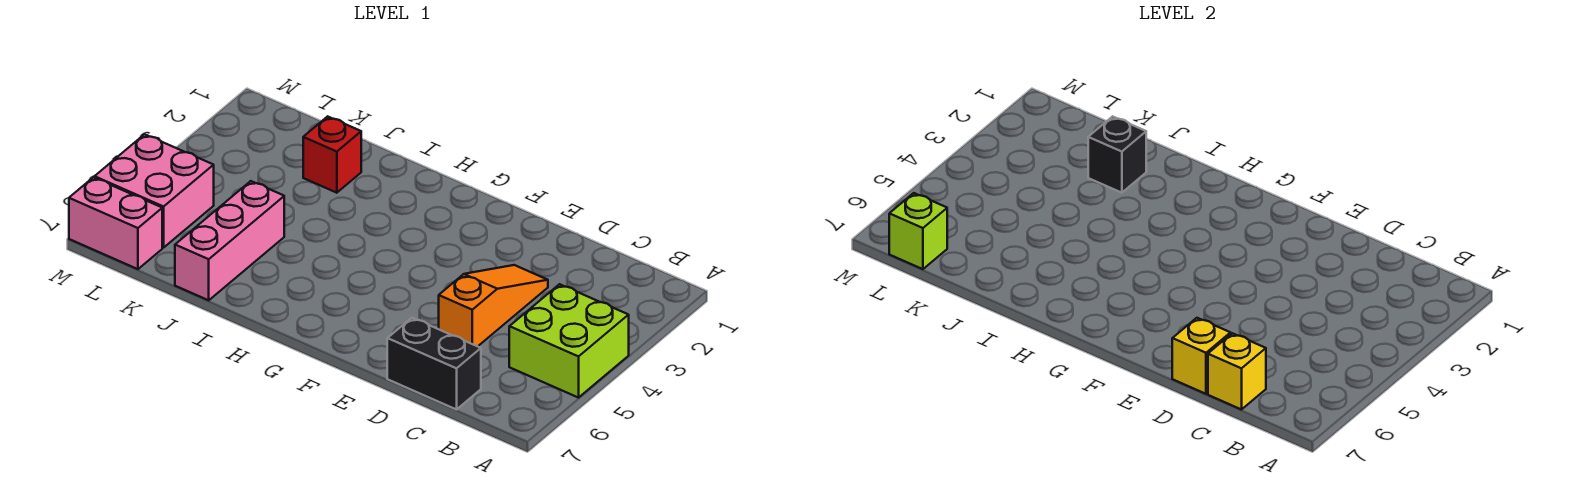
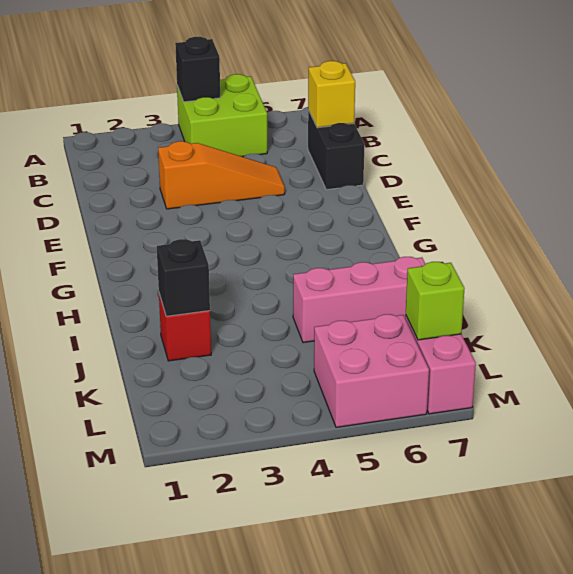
none -> black 1x1 brick [175,37,220,102]
orange 1x3 slope [439,265,548,346] -> orange 1x3 slope turned to [158,141,285,209]
yellow 1x1 brick [1172,318,1231,394] -> none

